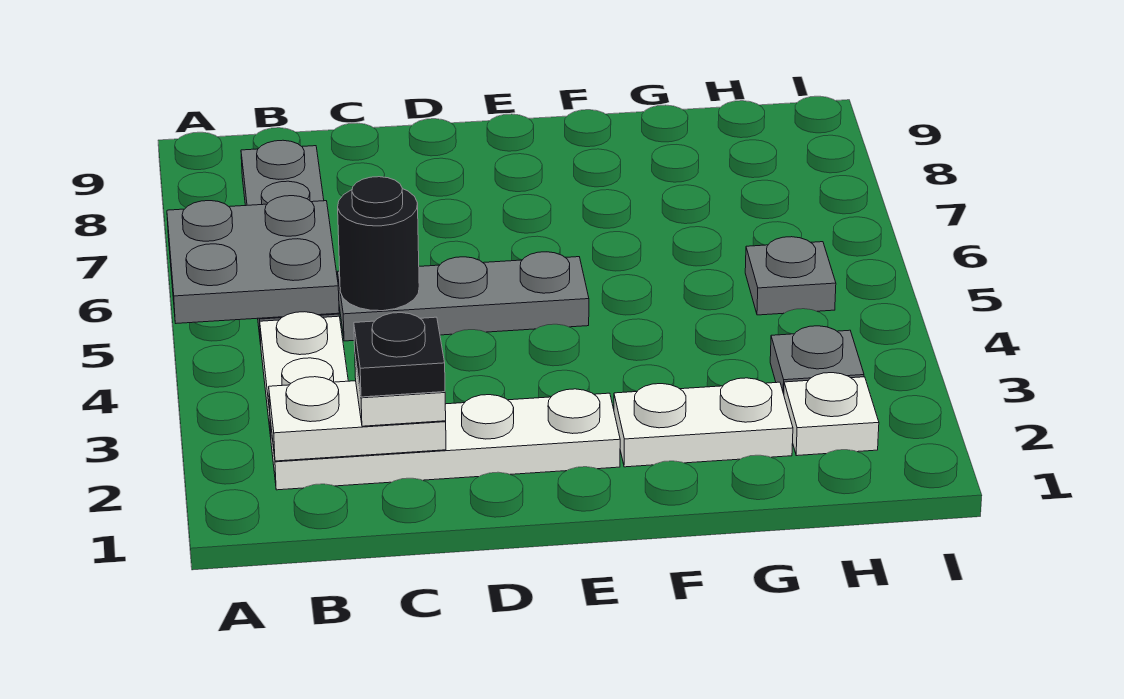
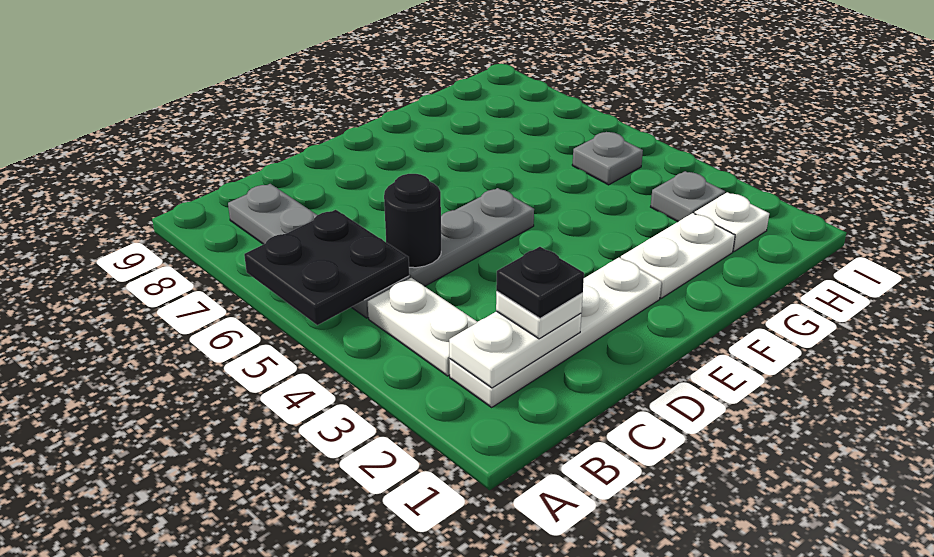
grey 2x2 plate [167,196,339,323] -> black 2x2 plate [244,210,409,325]

